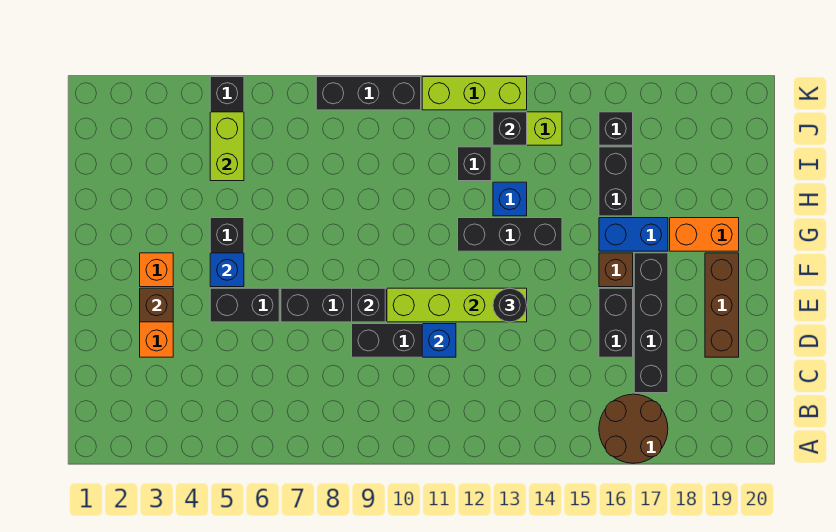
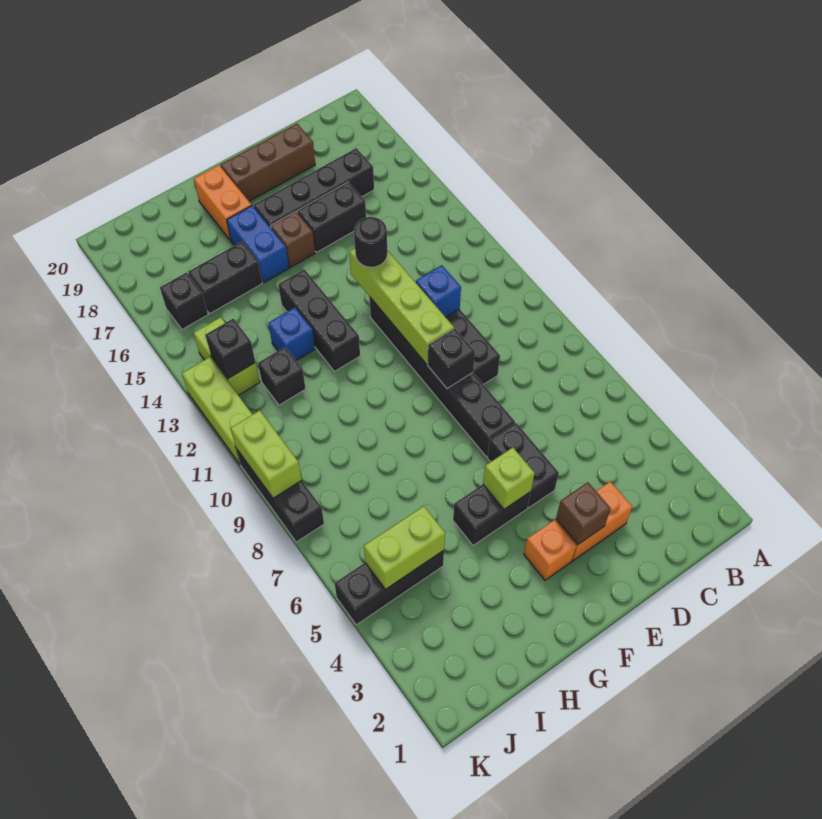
brown 2x2 round brick [599,394,668,463] -> none
blue 1x1 brick [210,253,244,287] -> lime 1x1 brick [483,448,535,509]
none -> lime 1x2 brick [231,410,302,498]

